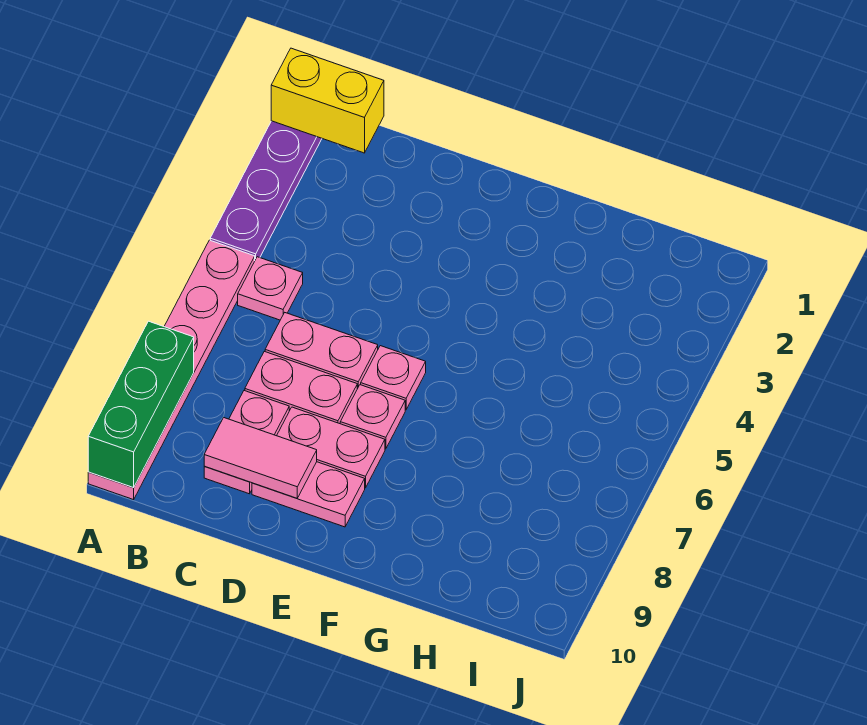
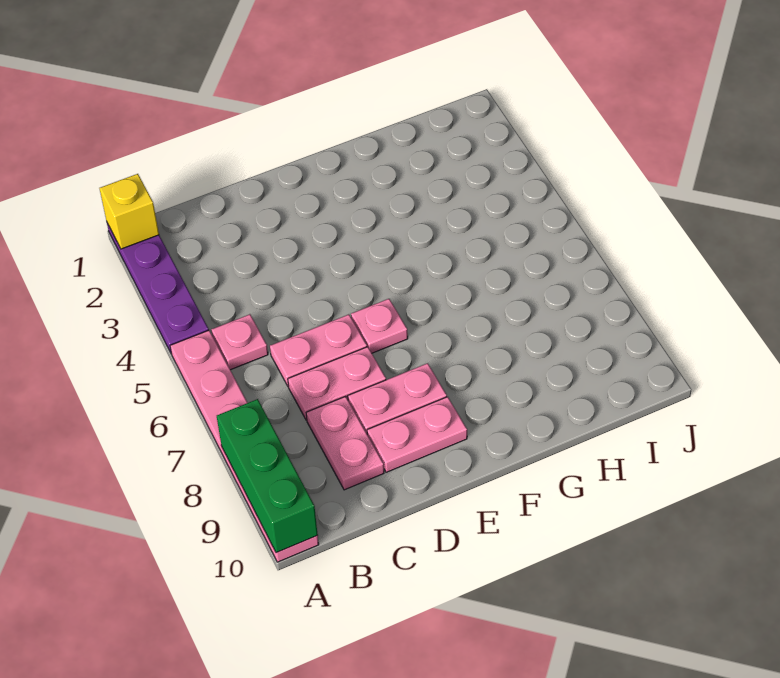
yellow 1x2 brick [271,48,384,153] -> yellow 1x1 brick [99,174,159,249]
pink 1x2 tile [204,417,317,498] -> none
pink 1x1 plate [340,385,405,449] -> none

